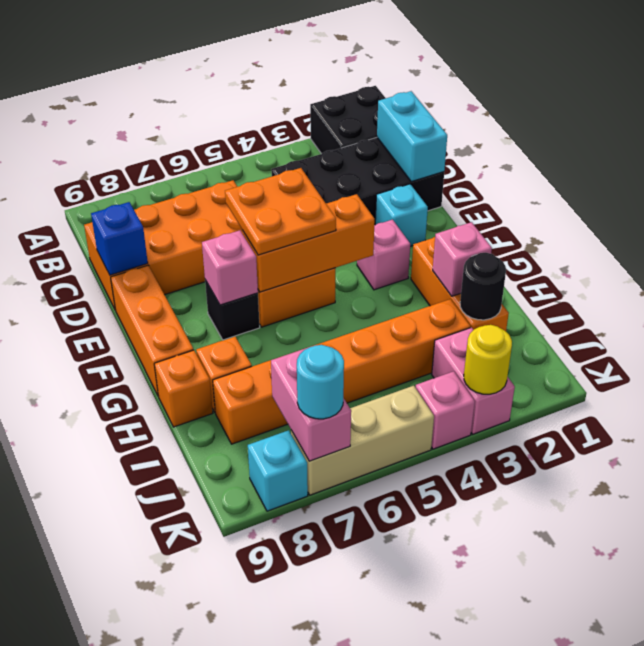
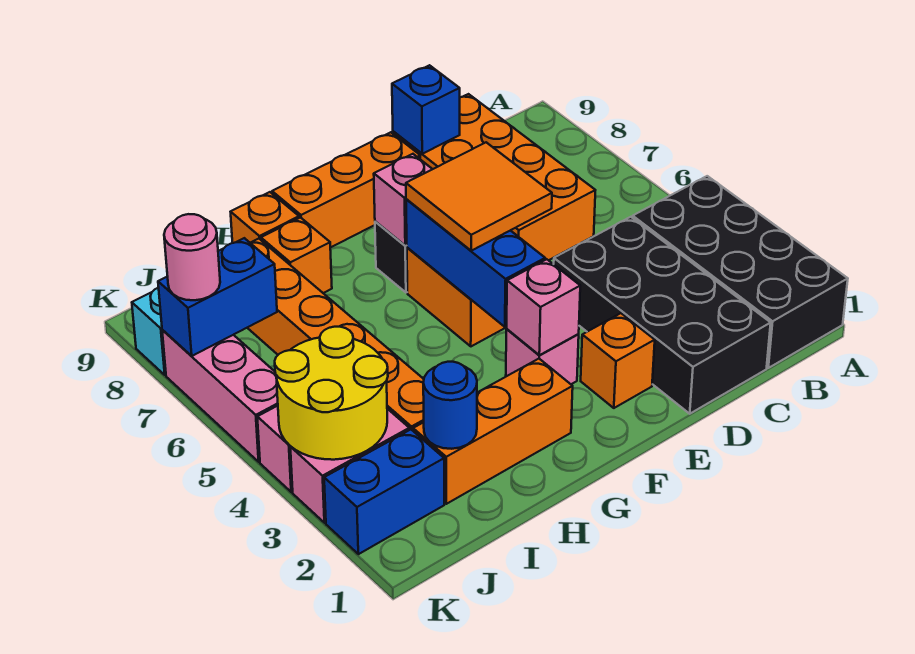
black 2x2 brick [310,86,386,154] -> black 2x4 brick [633,176,848,368]
cyan 1x2 brick [377,91,447,182] -> none
cyan 1x1 brick [375,184,428,246] -> orange 1x1 brick [581,313,655,408]
orange 2x2 plate [225,168,336,255] -> orange 2x2 tile [406,142,552,251]
orange 1x3 brick [242,194,375,292] -> blue 1x3 brick [406,199,545,327]
pink 1x1 brick [433,222,492,296] -> pink 1x1 brick moved to [506,259,580,355]
black 1x1 round brick [460,253,506,320] -> blue 1x1 round brick [423,362,477,449]
none -> blue 1x2 brick [324,430,444,554]
pink 1x2 brick [271,347,351,461] -> blue 1x2 brick [158,238,277,356]
yellow 1x1 round brick [464,325,512,394] -> yellow 2x2 round brick [275,327,388,460]
tan 1x3 brick [291,386,434,495] -> pink 1x3 brick [162,330,278,462]
cyan 1x1 round brick [297,345,344,419] -> pink 1x1 round brick [164,214,220,300]

